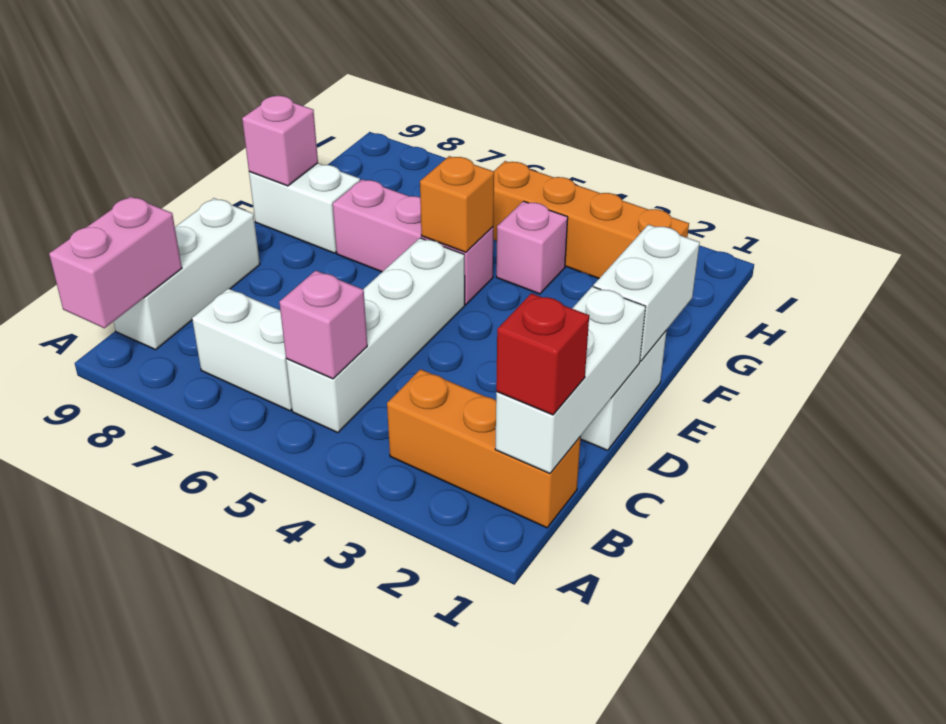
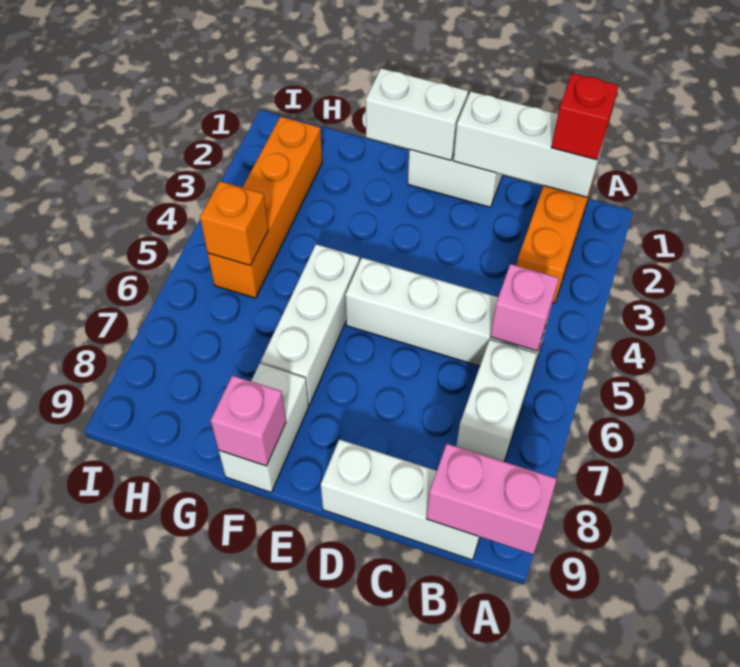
pink 1x3 brick [333,179,493,305] -> white 1x3 brick [261,244,359,405]
orange 1x1 brick [420,156,494,252] -> orange 1x1 brick moved to [200,181,268,265]
pink 1x1 brick [496,201,568,294] -> none

